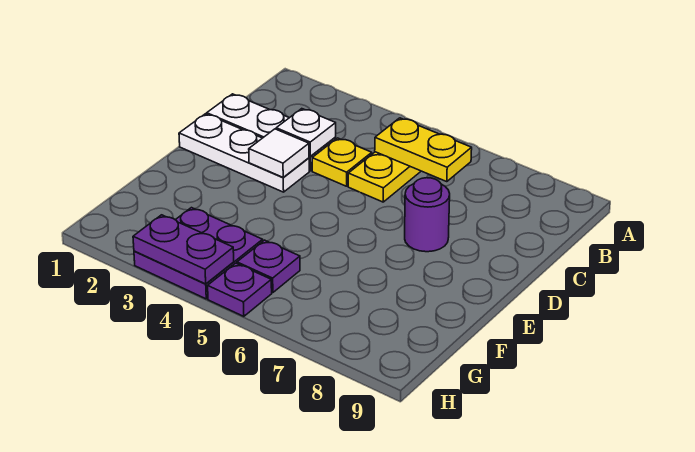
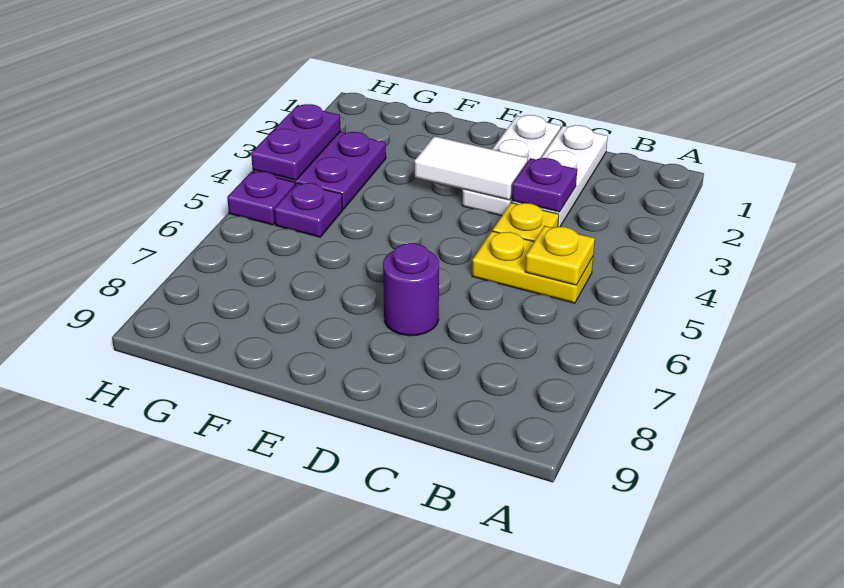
yellow 1x2 plate [375,118,472,182] -> yellow 1x1 plate [525,226,595,285]
white 1x1 plate [276,109,336,156] -> purple 1x1 plate [512,158,577,212]
white 1x1 tile [249,129,309,177] -> white 1x2 tile [415,136,528,200]

